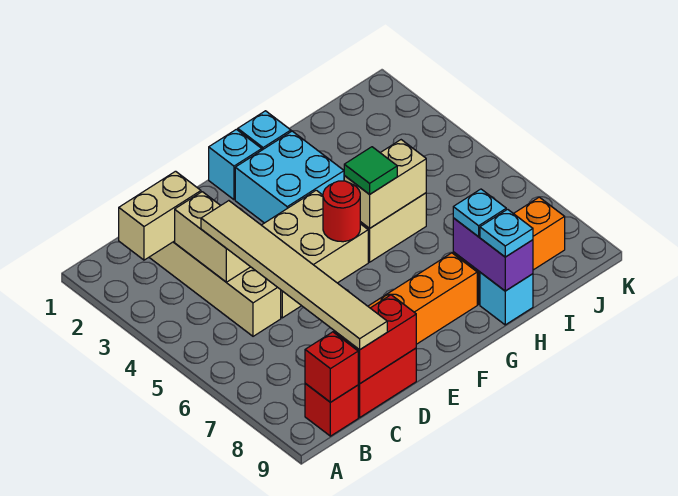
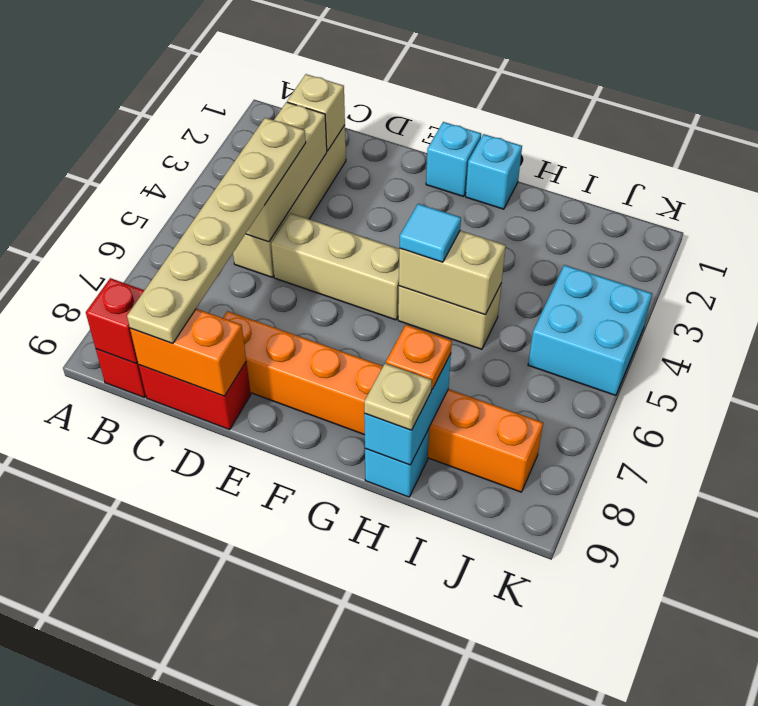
tan 1x2 brick [119,171,201,260] -> tan 1x1 brick [287,74,345,151]
tan 1x2 brick [175,192,250,282] -> tan 1x3 brick [246,102,327,242]
tan 1x6 tile [201,201,387,350] -> tan 1x6 plate [127,118,306,343]
red 1x2 brick [334,295,416,384] -> orange 1x2 brick [130,309,246,396]
tan 2x3 brick [262,190,368,318] -> tan 1x3 brick [271,213,399,320]
cyan 2x2 brick [235,131,344,223] -> cyan 2x2 brick moved to [528,265,652,395]
red 1x1 round brick [323,181,360,242] -> none
green 1x1 tile [344,147,397,194] -> cyan 1x1 tile [400,204,461,262]
purple 1x2 brick [453,218,533,291] -> cyan 1x2 brick [364,354,451,465]
cyan 1x1 plate [453,189,506,237] -> orange 1x1 plate [386,325,452,390]
cyan 1x1 plate [480,209,533,257] -> tan 1x1 plate [364,363,432,430]

